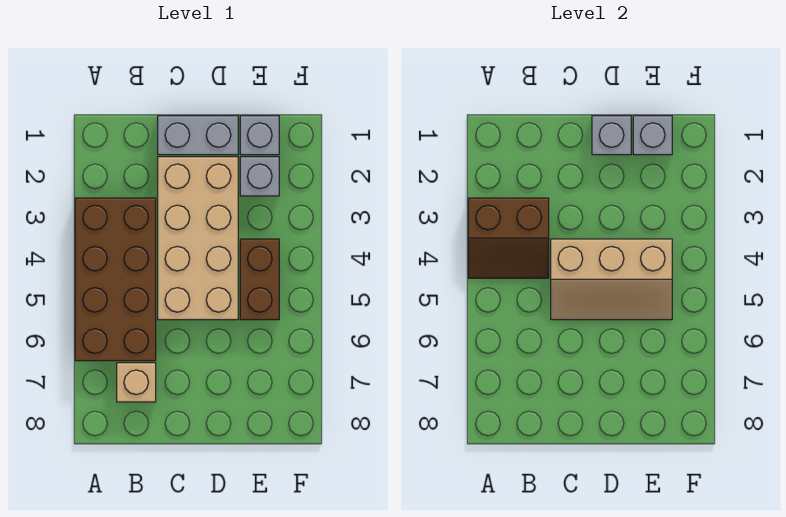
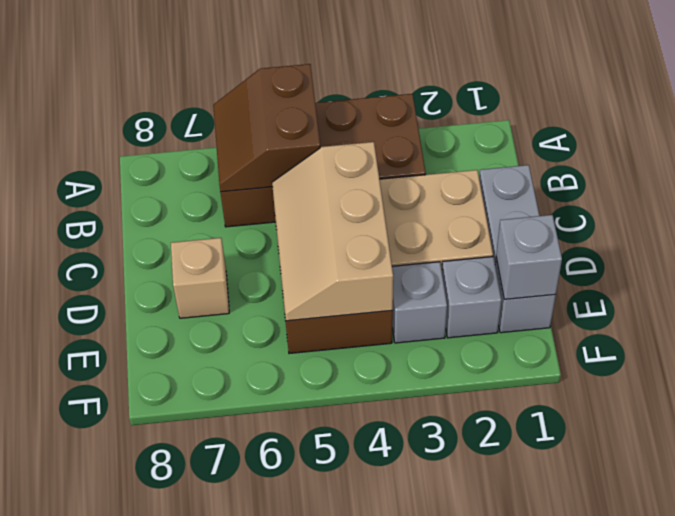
brown 2x2 slope [468,198,549,278] -> brown 2x2 slope moved to [213,64,320,192]
tan 1x1 brick [117,363,156,402] -> tan 1x1 brick moved to [171,238,229,318]
grey 1x1 brick [592,116,631,155] -> grey 1x1 brick moved to [392,262,447,343]

